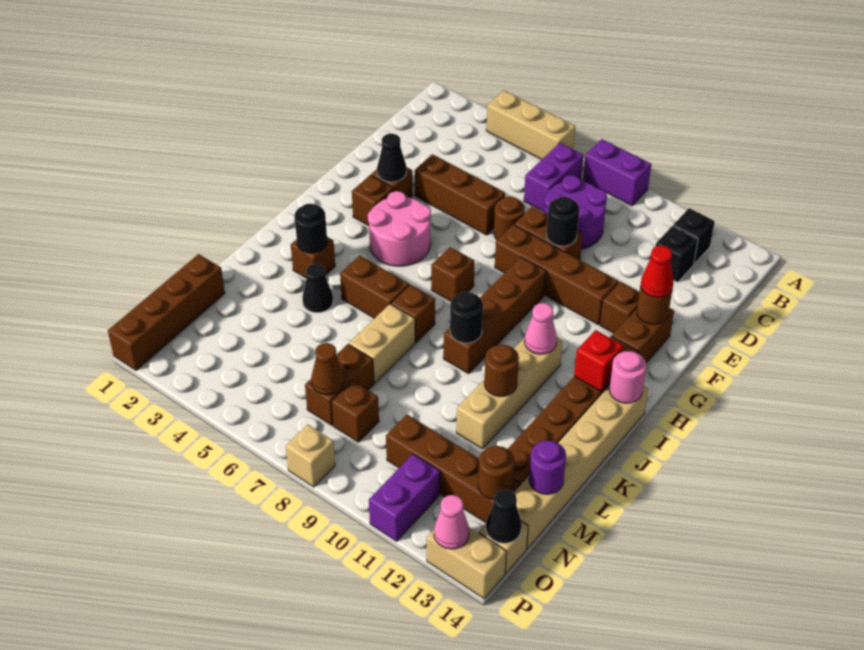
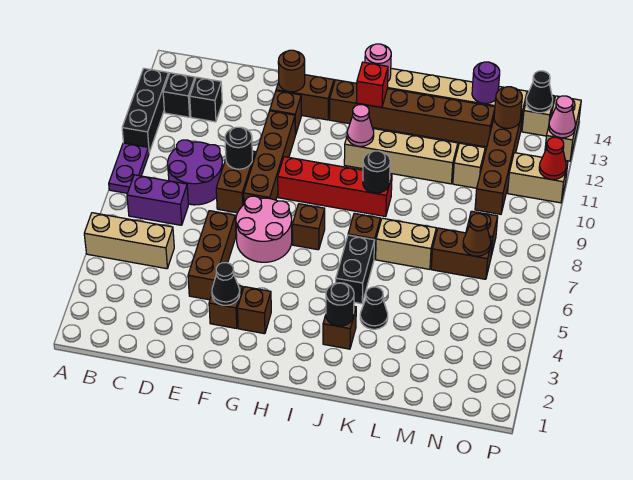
tan 1x3 brick [486,91,575,159] -> tan 1x3 brick turned to [84,213,174,269]
purple 1x2 brick [583,139,651,206] -> purple 1x2 plate [109,143,149,193]
none -> black 1x3 brick [122,68,169,152]
brown 1x1 round brick [494,197,525,240] -> none
red 1x1 cone [641,246,674,298] -> red 1x1 cone moved to [539,137,566,179]
pink 2x2 round brick [368,191,431,266] -> pink 2x2 round brick moved to [236,196,292,262]
brown 1x4 brick [443,257,546,374] -> red 1x4 brick [278,157,392,217]
brown 1x2 brick [340,255,409,318] -> black 1x2 brick [336,235,375,304]
brown 1x1 round brick [484,345,519,397] -> none
brown 1x4 brick [108,254,225,370] -> none
purple 1x2 brick [369,454,440,541] -> tan 1x2 brick [508,153,568,203]
tan 1x1 brick [286,424,335,487] -> tan 1x1 brick moved to [453,143,485,188]

